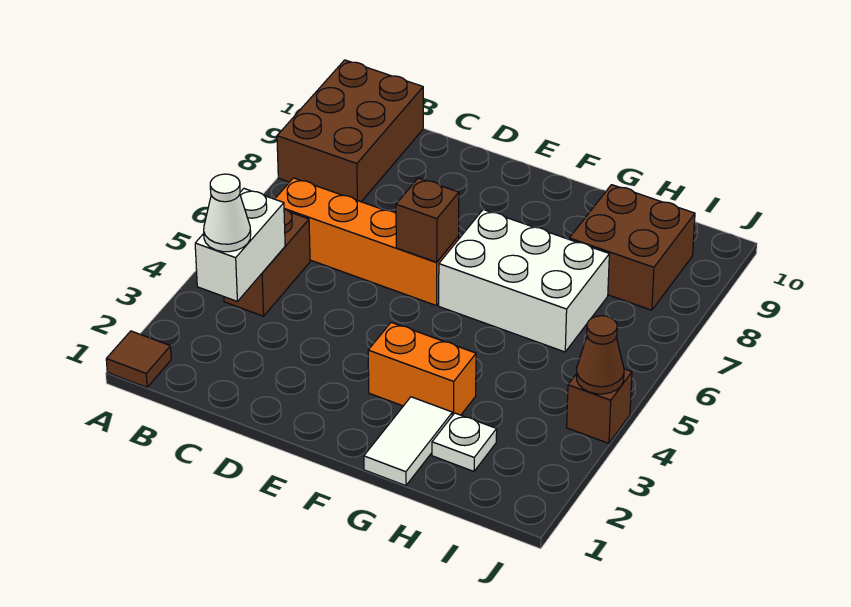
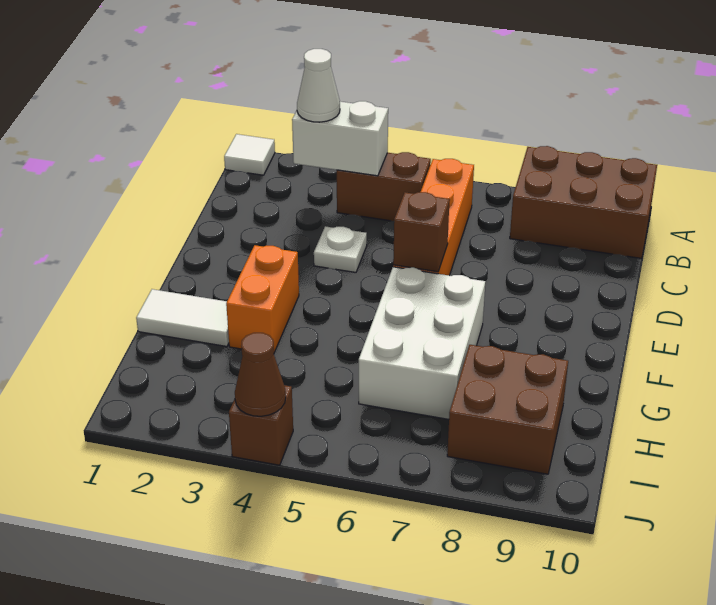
brown 1x1 tile [106,331,171,387] -> white 1x1 tile [224,134,275,175]
white 1x1 plate [432,413,497,471] -> white 1x1 plate moved to [314,226,367,272]

